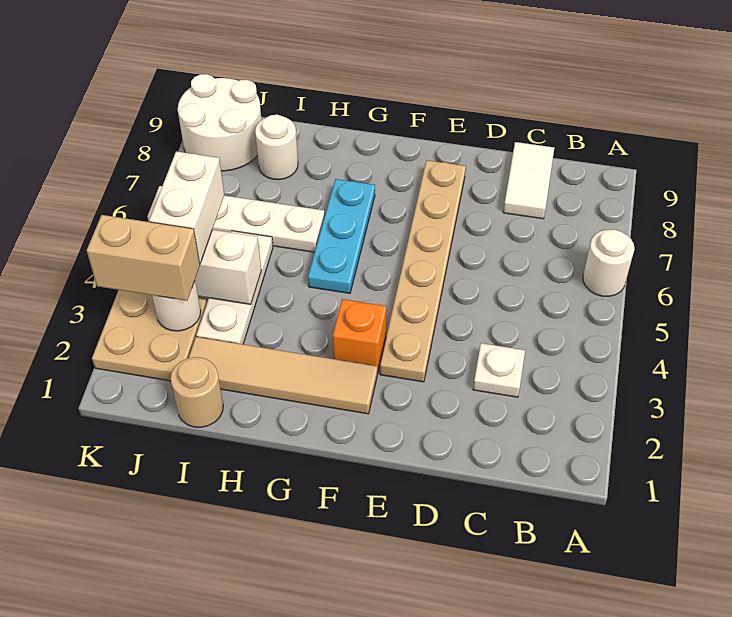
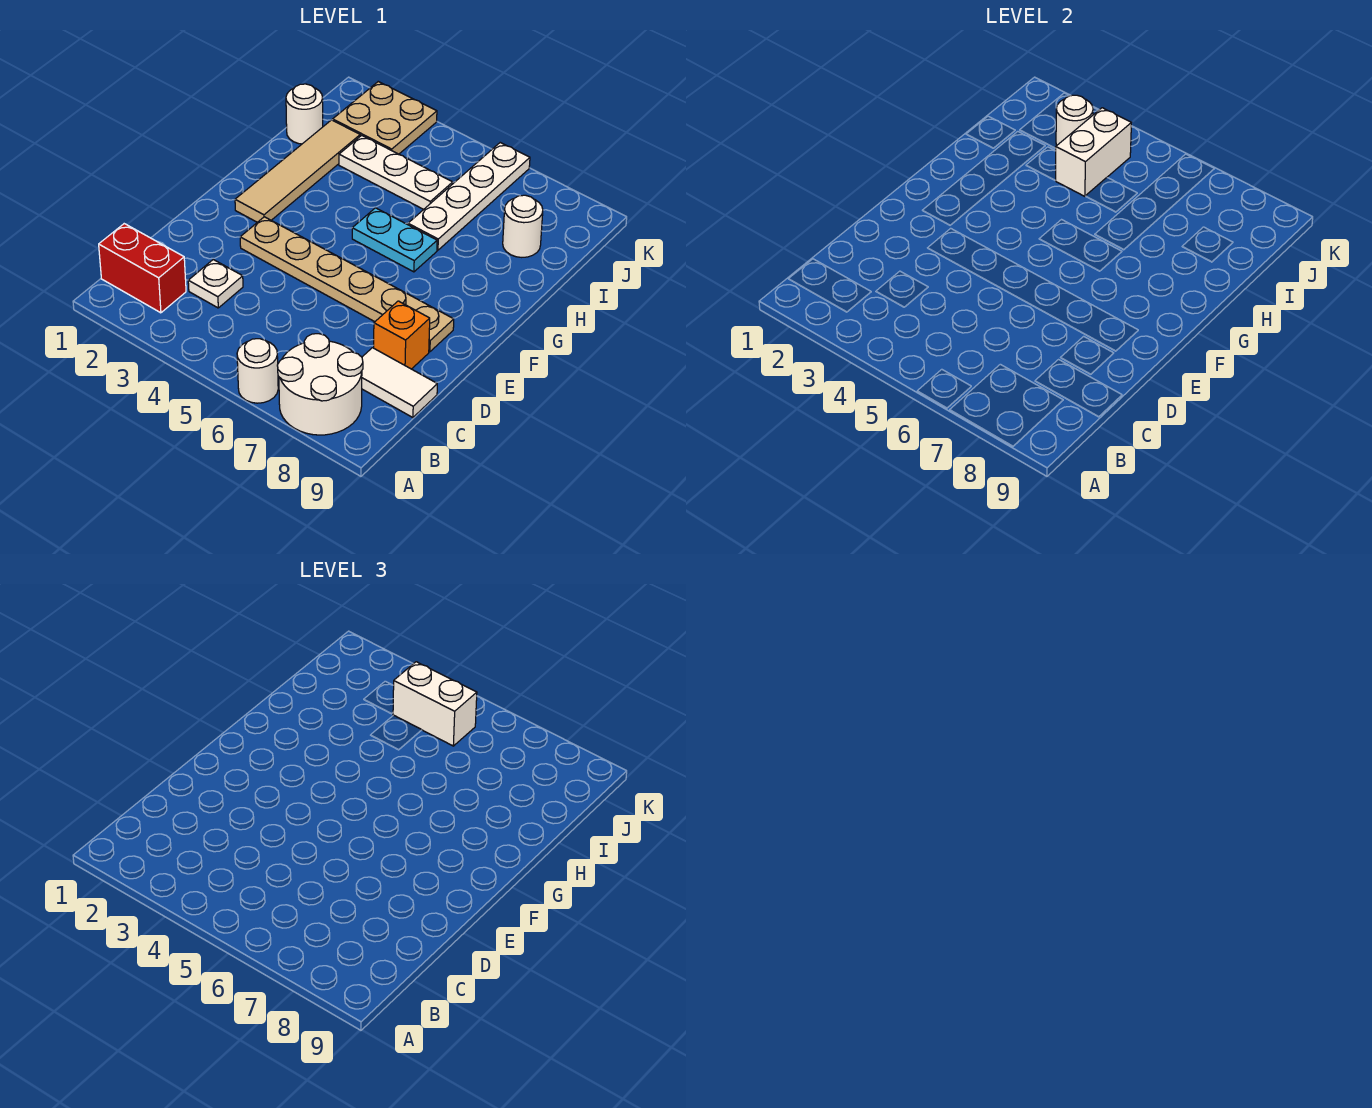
none -> red 1x2 brick [99,224,186,313]
orange 1x1 brick [333,299,387,374] -> orange 1x1 brick moved to [374,301,430,369]
cyan 1x3 plate [308,179,375,293] -> cyan 1x2 plate [352,208,437,272]
tan 1x1 round brick [171,357,223,427] -> white 1x1 round brick [286,84,323,144]
tan 1x2 brick [87,215,200,301] -> none
white 2x2 round brick [178,74,262,171] -> white 2x2 round brick moved to [277,334,363,435]

